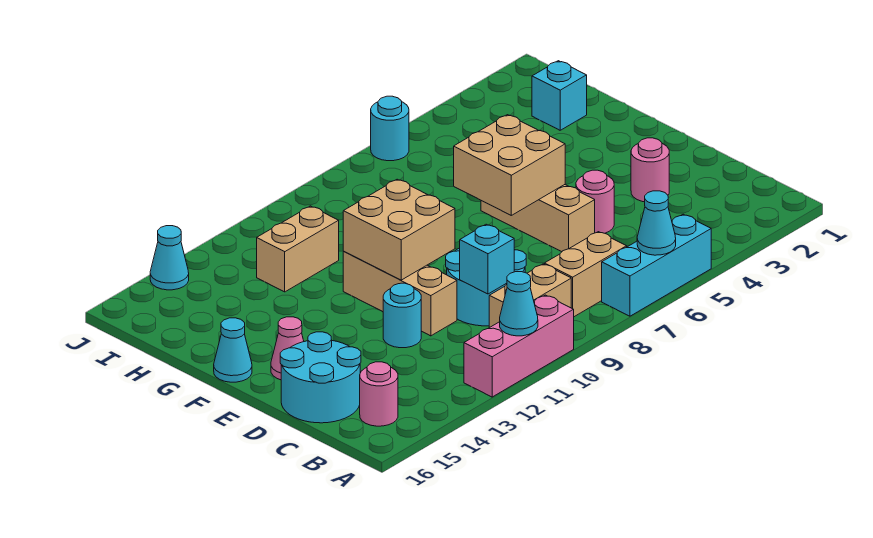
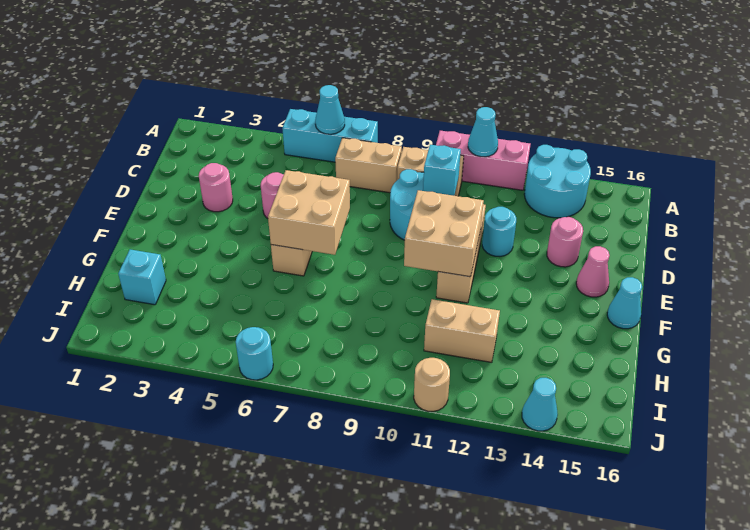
pink 1x1 round brick [360,362,398,426] -> pink 1x1 round brick moved to [547,217,583,267]
cyan 2x2 round brick [280,332,361,423] -> cyan 2x2 round brick moved to [524,145,591,218]
none -> tan 1x1 round brick [414,358,450,411]

